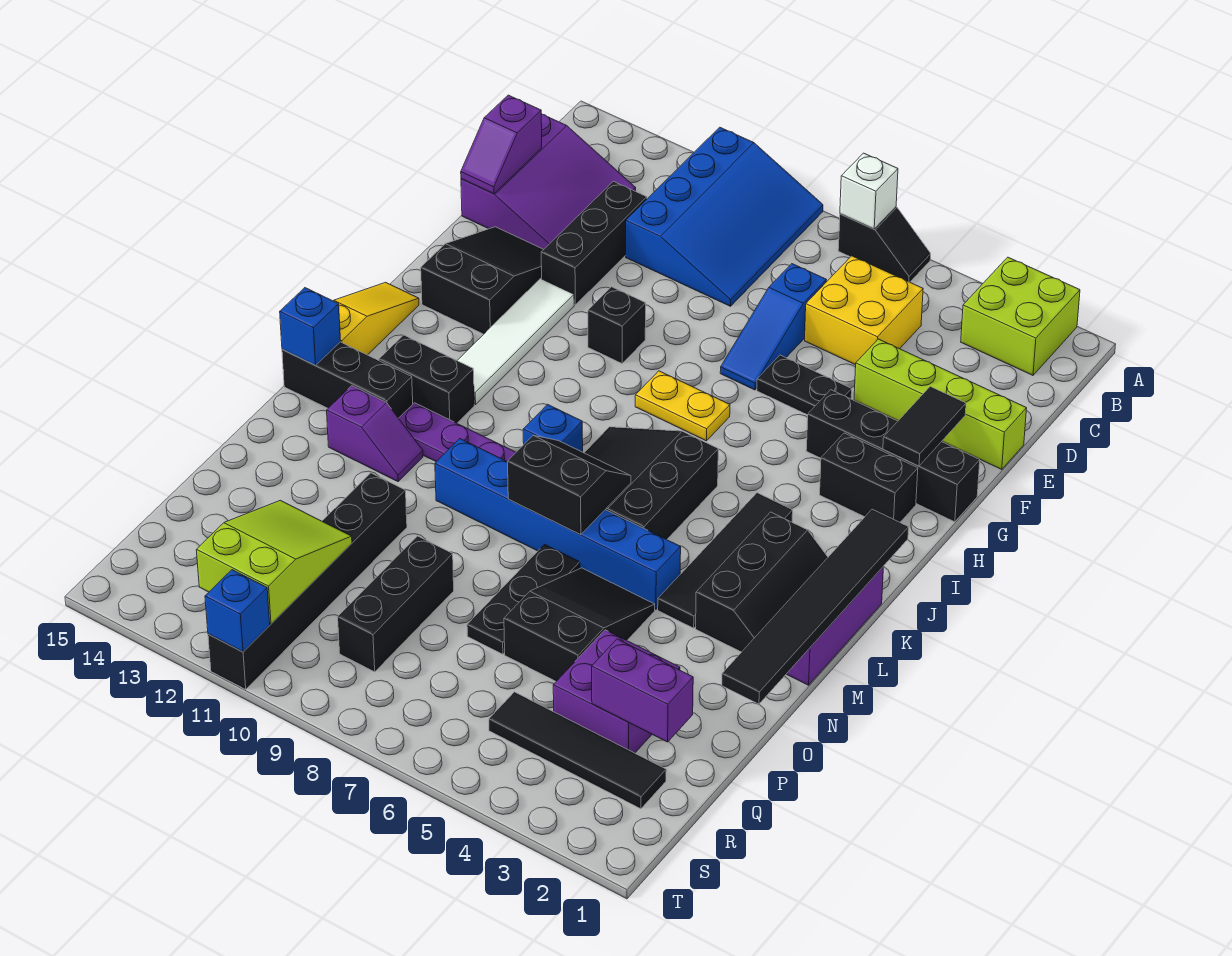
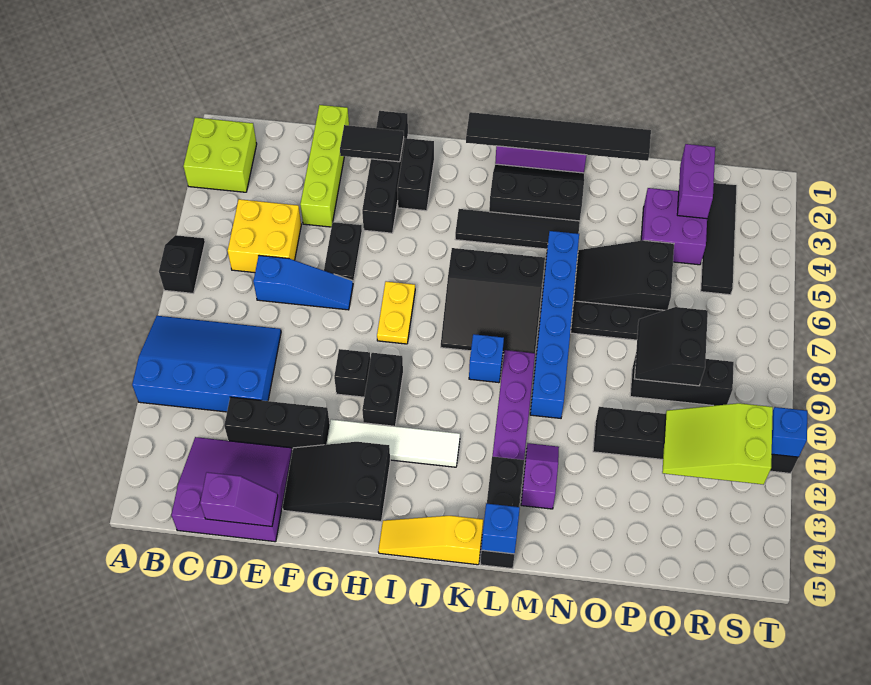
white 1x1 brick [840,153,898,229] -> none
black 1x2 brick [379,335,474,423] -> black 1x2 brick moved to [362,353,403,426]
black 2x2 slope [508,435,631,535] -> black 2x2 slope moved to [634,307,708,386]

